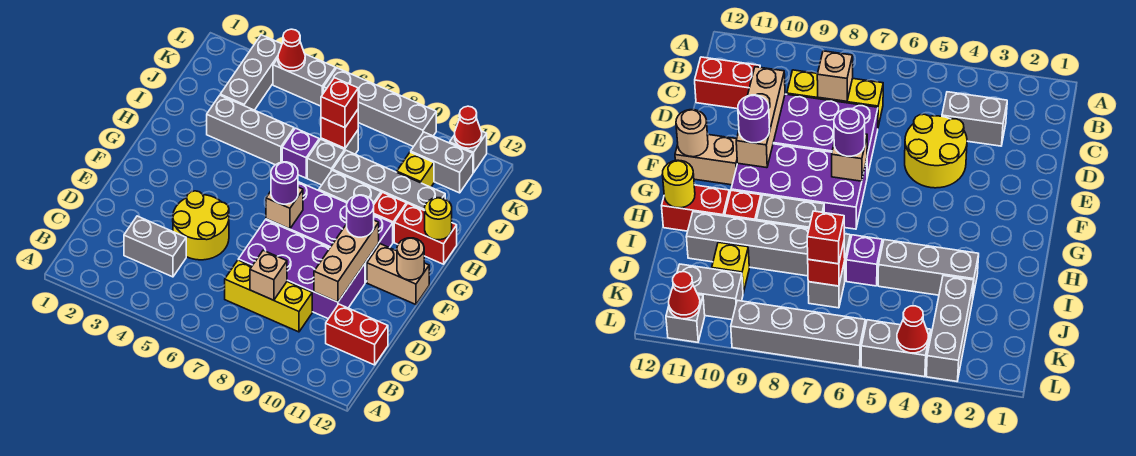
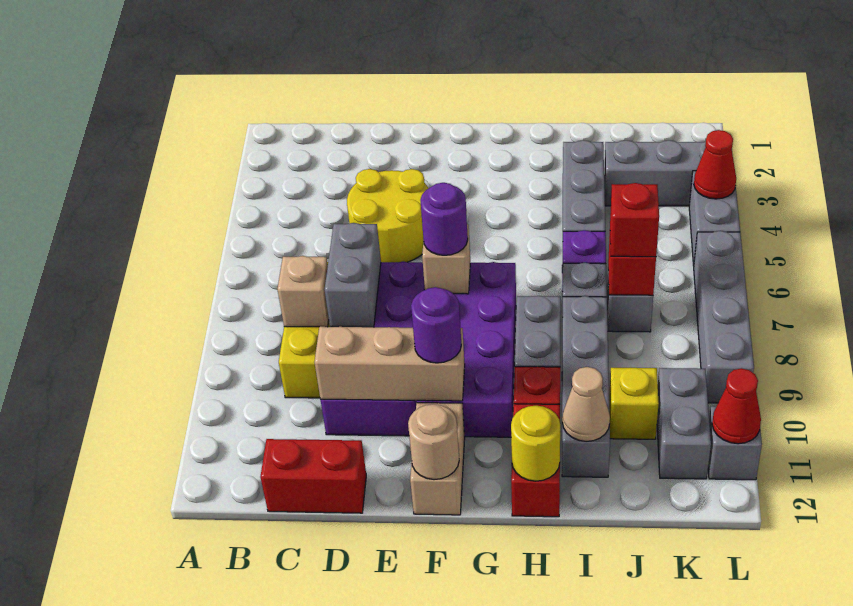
grey 1x2 brick [124,216,186,277] -> grey 1x2 brick moved to [325,223,381,327]
red 1x2 brick [326,304,388,365] -> red 1x2 brick turned to [260,439,366,513]
none -> tan 1x1 cone [562,367,610,441]

